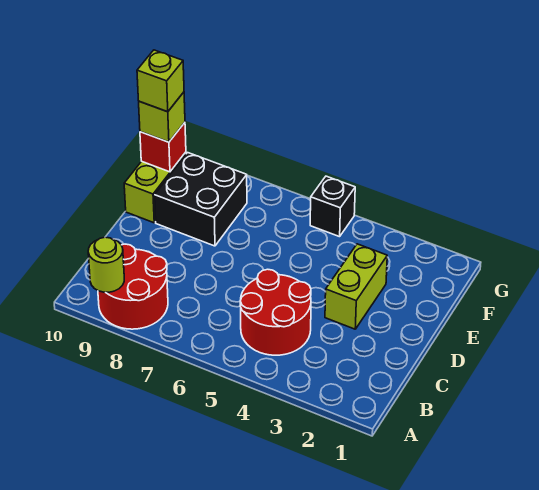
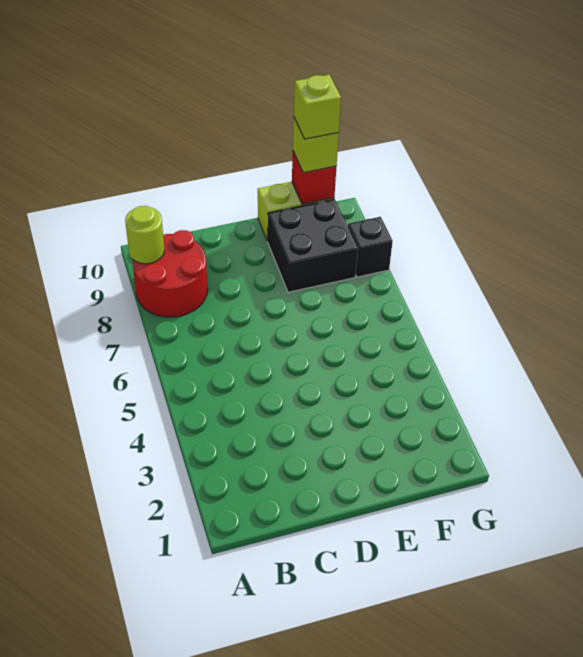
red 2x2 round brick [240,269,311,355] -> none
lime 1x2 brick [325,244,387,329] -> none
black 1x1 brick [310,176,355,237] -> black 1x1 brick moved to [348,217,393,277]

